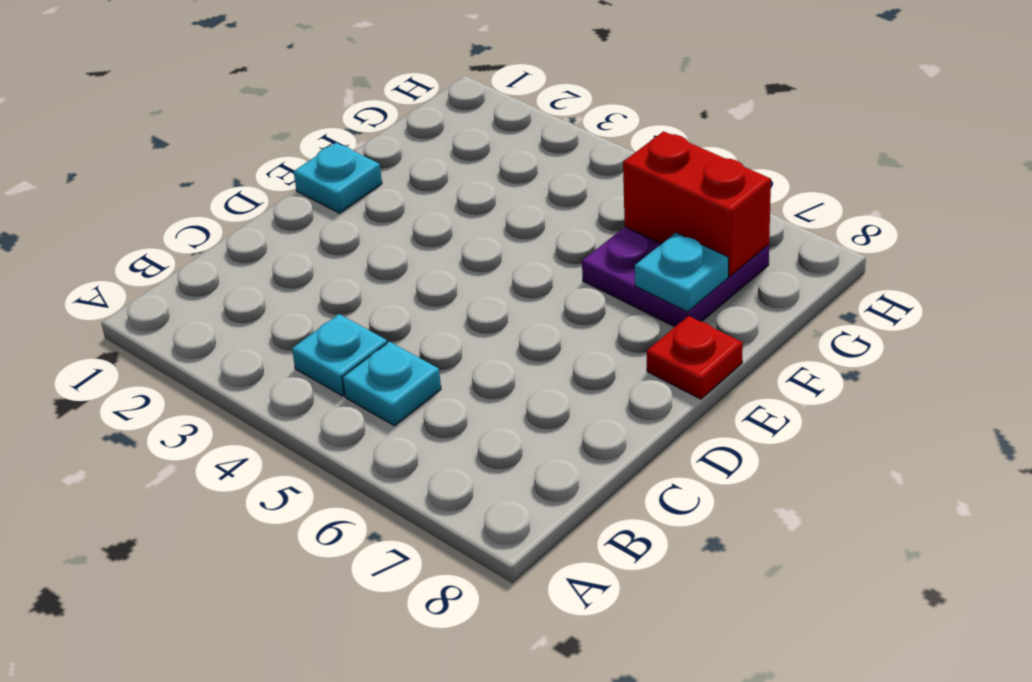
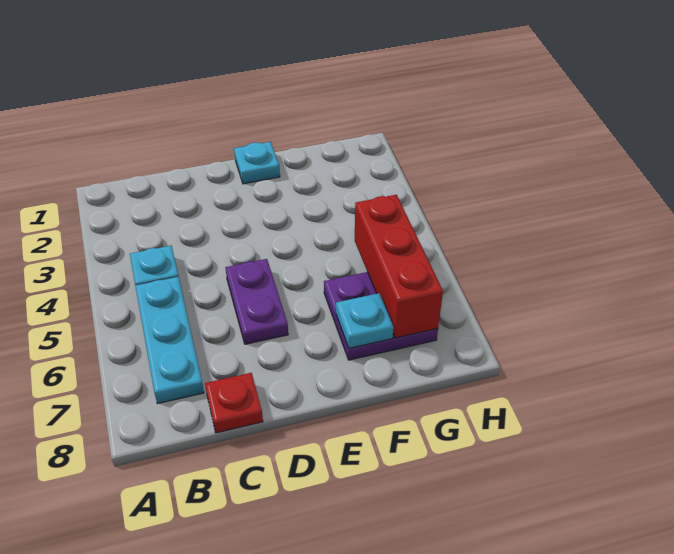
cyan 1x1 plate [342,342,441,426] -> cyan 1x3 plate [135,277,204,404]
none -> purple 1x2 plate [225,259,288,344]
red 1x1 plate [646,316,743,399] -> red 1x1 plate moved to [205,373,263,433]
red 1x2 brick [623,131,771,276] -> red 1x3 brick [355,195,443,338]

